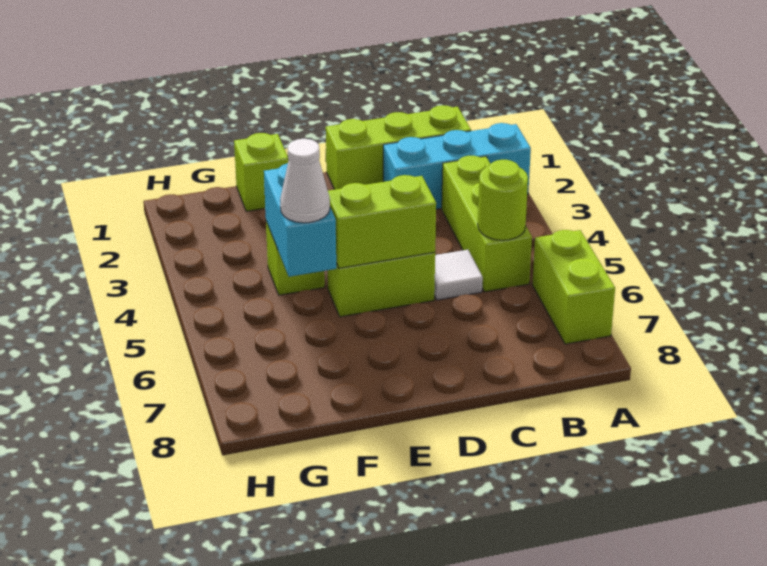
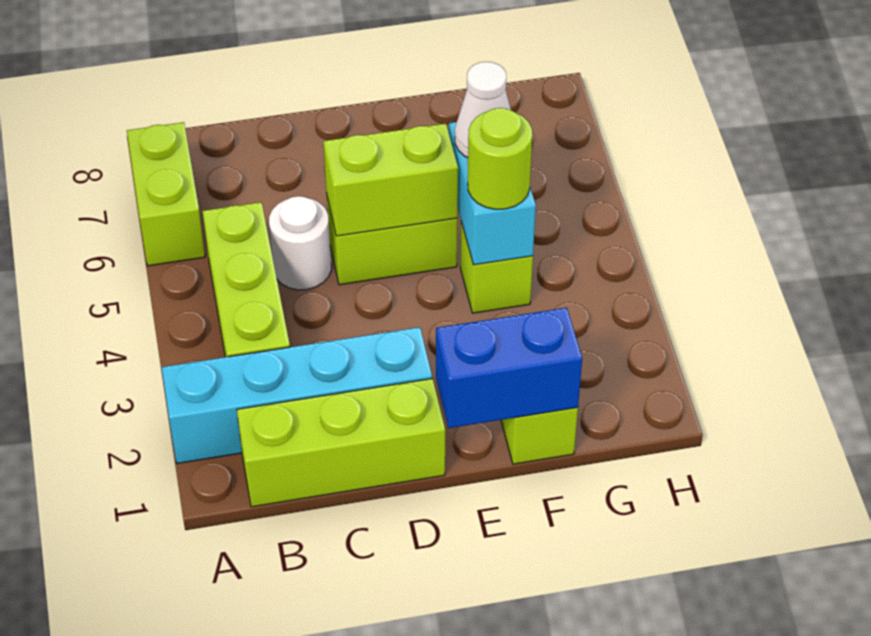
cyan 1x3 brick [383,123,531,209] -> cyan 1x4 brick [162,327,432,463]
lime 1x1 round brick [478,160,528,240] -> lime 1x1 round brick moved to [468,108,532,209]
white 1x1 tile [434,250,483,300] -> white 1x1 round brick [269,196,331,290]
none -> blue 1x2 brick [436,308,582,428]

